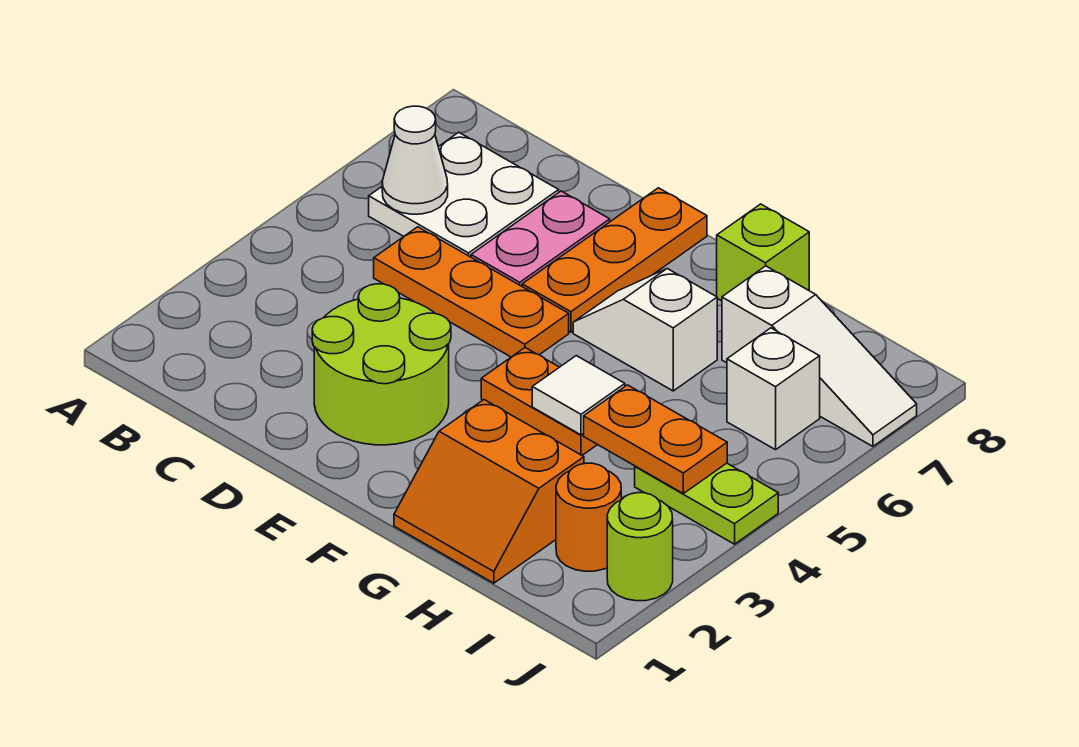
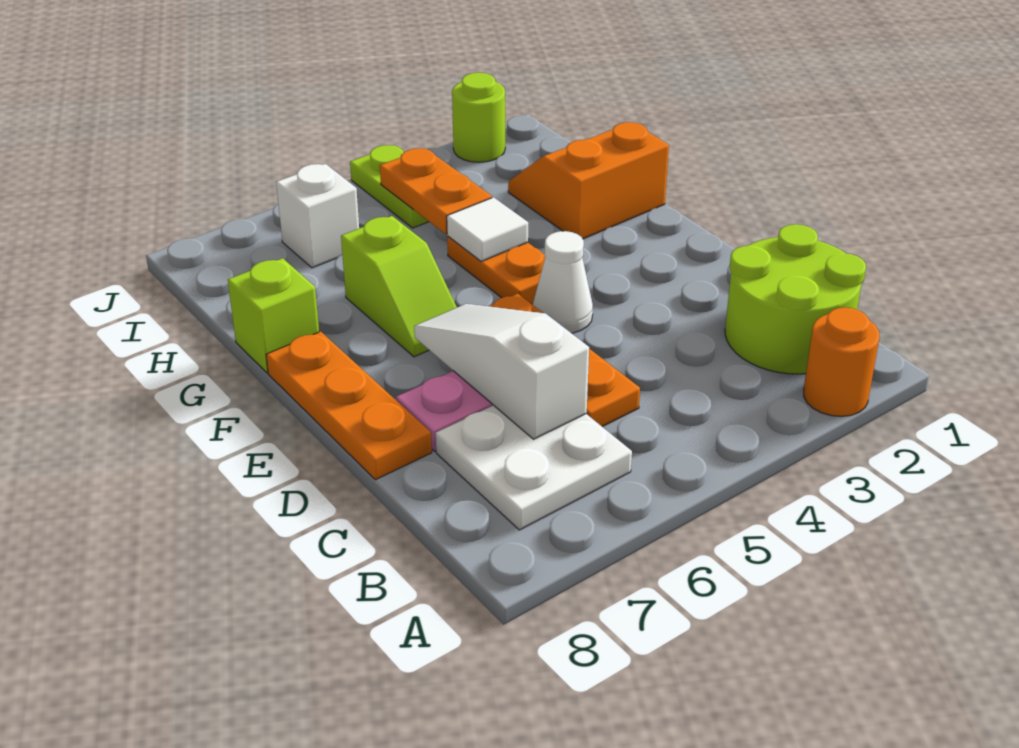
white 1x1 cone [382,106,448,214] -> white 1x1 cone moved to [533,231,593,333]
lime 2x2 round brick [312,284,451,445] -> lime 2x2 round brick moved to [725,224,866,374]
orange 1x3 plate [522,188,707,332] -> orange 1x3 plate turned to [266,331,432,480]
white 1x2 slope [573,269,717,391] -> lime 1x2 slope [341,216,457,357]
orange 2x2 slope [394,400,584,583] -> orange 2x2 slope turned to [508,122,669,239]
white 1x3 slope [722,266,917,446] -> white 1x3 slope moved to [414,304,589,439]
orange 1x1 round brick [556,463,621,571] -> orange 1x1 round brick moved to [804,307,880,416]

